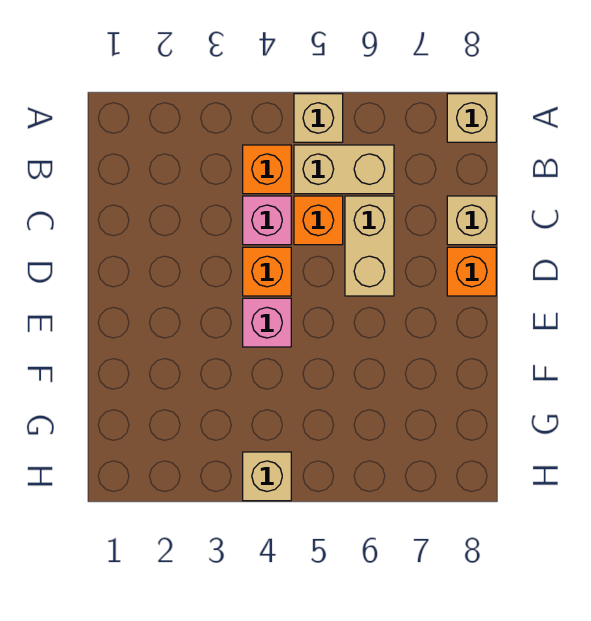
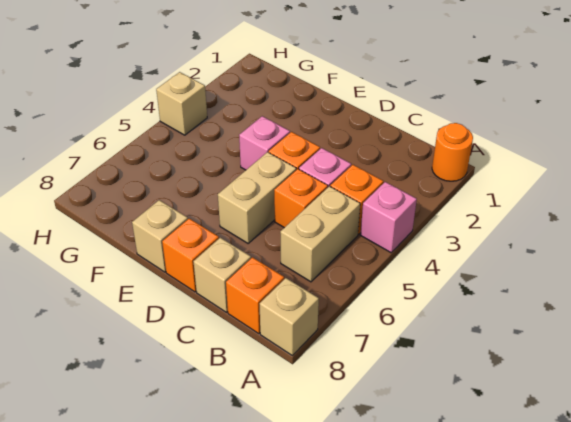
none -> orange 1x1 round brick [432,123,473,181]
none -> pink 1x1 brick [361,182,417,253]
tan 1x1 brick [294,94,343,142] -> tan 1x1 brick moved to [132,200,188,272]
none -> orange 1x1 brick [226,257,284,334]
tan 1x2 brick [345,196,394,296] -> tan 1x2 brick turned to [218,152,296,243]

